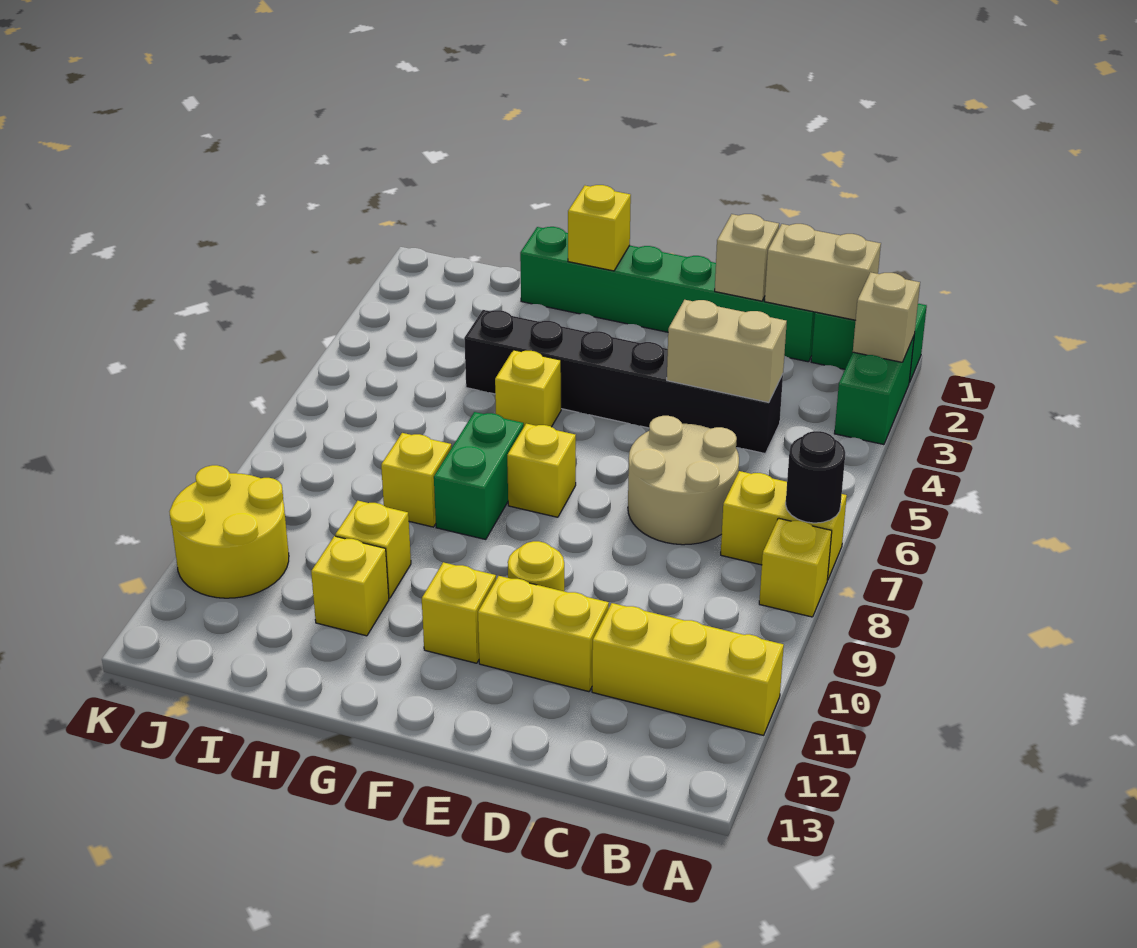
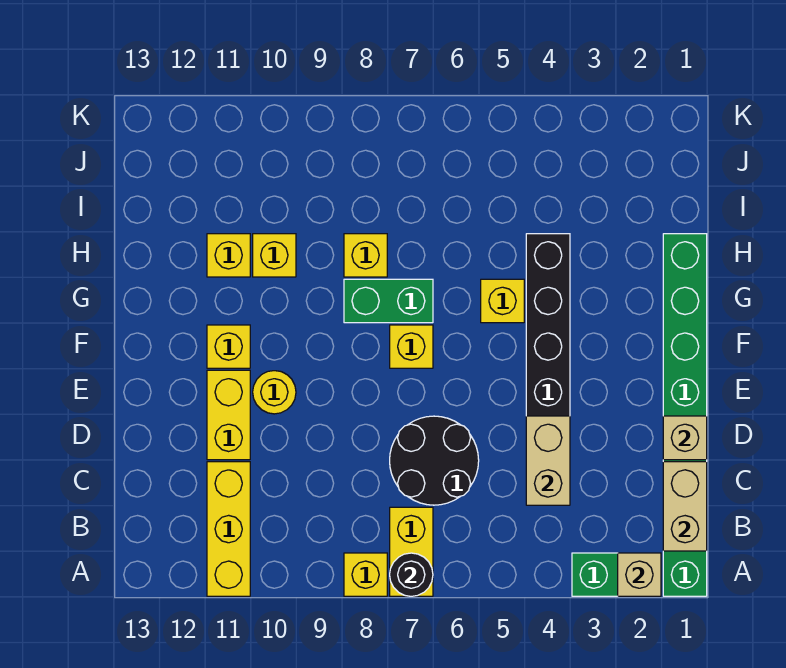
tan 2x2 round brick [628,416,739,545] -> black 2x2 round brick [390,416,479,505]
yellow 1x1 brick [568,185,631,271] -> none
yellow 2x2 round brick [169,465,289,598] -> none

